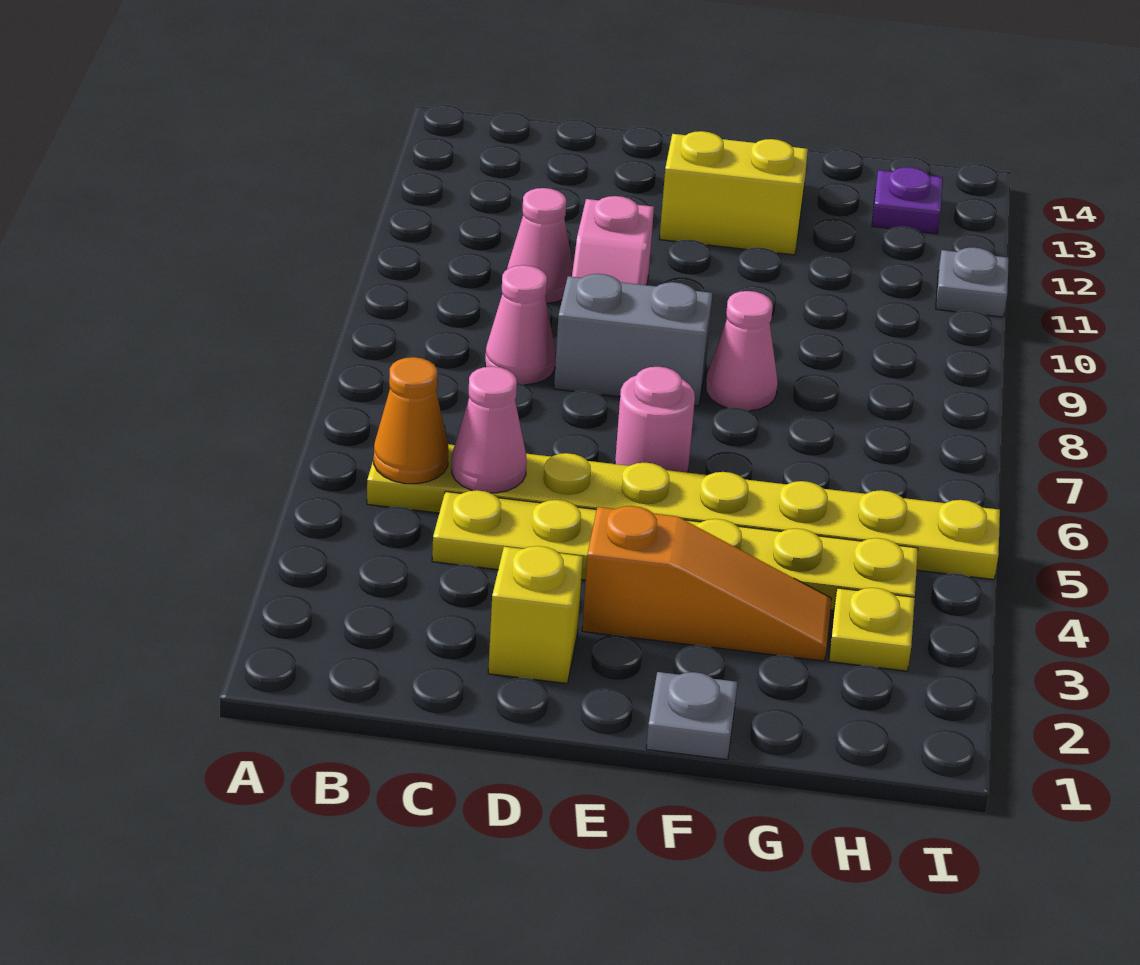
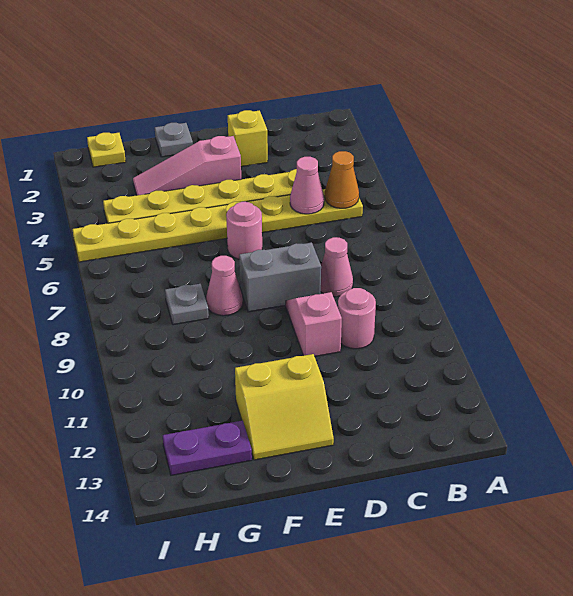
pink 1x1 cone [507,188,573,303] -> pink 1x1 round brick [338,288,376,349]
orange 1x3 slope [582,506,832,661] -> pink 1x3 slope [133,136,241,195]
yellow 1x1 plate [829,588,915,671] -> yellow 1x1 plate moved to [87,133,126,167]
purple 1x1 plate [872,167,943,234] -> purple 1x2 plate [162,421,252,476]
grey 1x1 plate [936,247,1009,317] -> grey 1x1 plate moved to [165,284,209,325]

